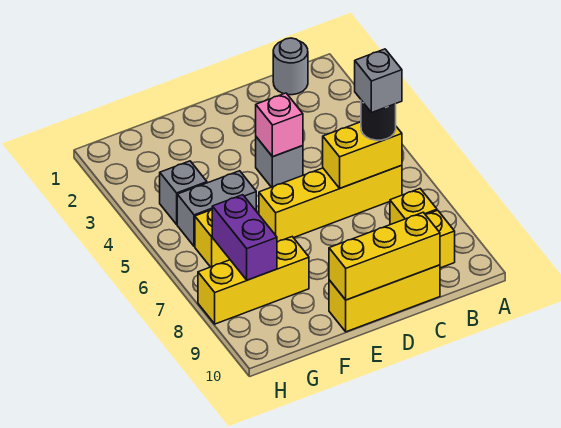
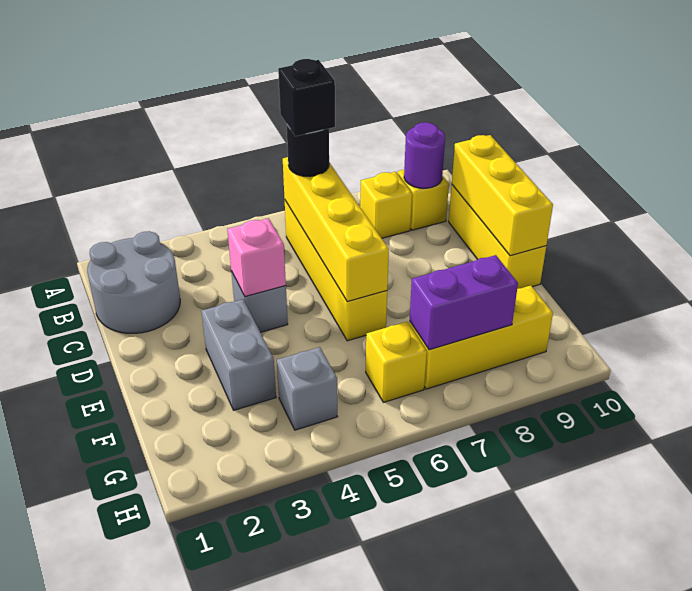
grey 1x1 round brick [273,38,308,95] -> grey 2x2 round brick [87,231,180,333]
yellow 1x2 brick [323,122,402,188] -> yellow 1x4 brick [283,157,389,301]
grey 1x1 brick [355,49,402,113] -> black 1x1 brick [278,59,335,136]
none -> purple 1x1 round brick [404,122,445,188]
grey 1x2 brick [177,171,256,246] -> grey 1x2 brick moved to [201,299,276,410]
yellow 1x3 brick [198,237,309,324] -> yellow 1x3 brick turned to [409,285,553,389]

